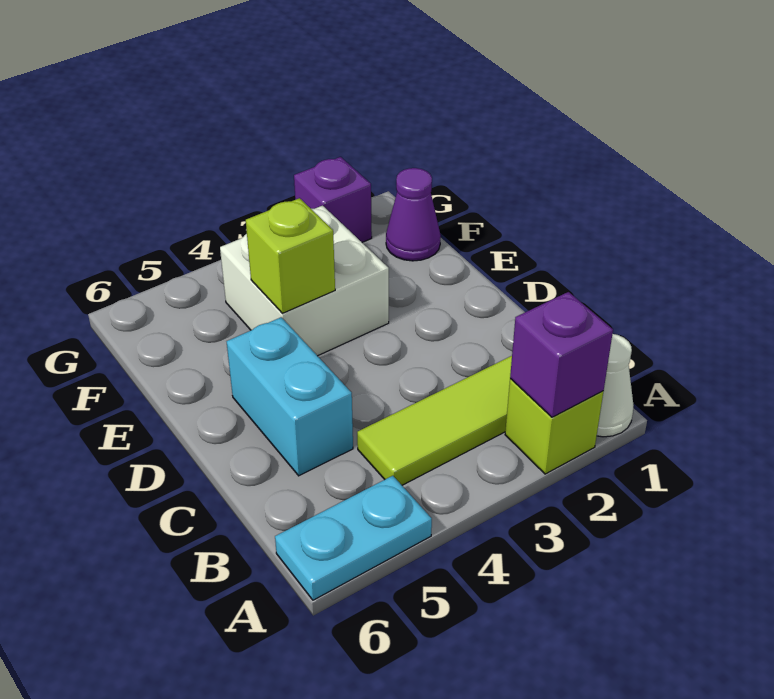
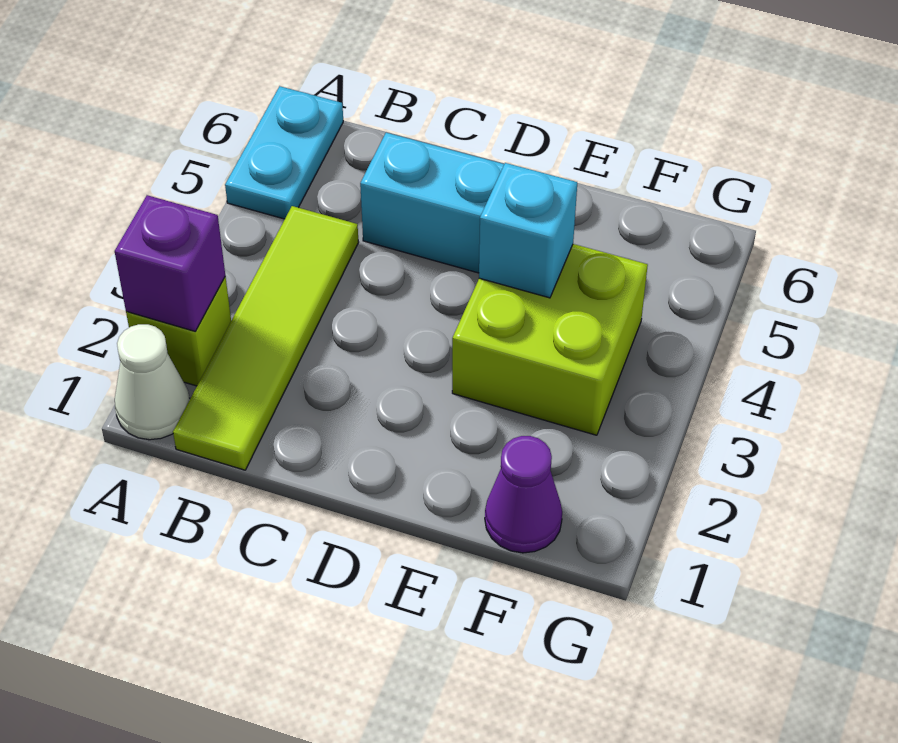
white 2x2 brick [220,206,389,356] -> lime 2x2 brick [452,244,648,435]
lime 1x1 brick [246,198,335,313] -> cyan 1x1 brick [479,163,577,298]
purple 1x1 brick [294,157,372,242] -> none

